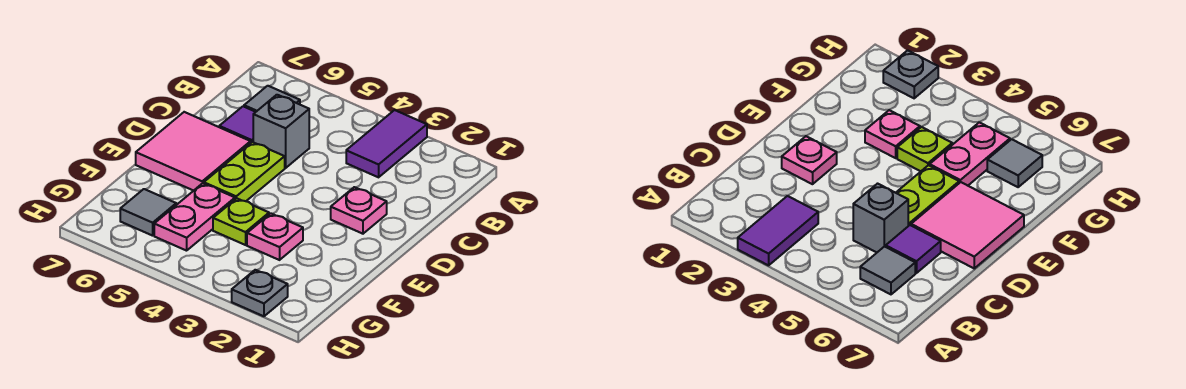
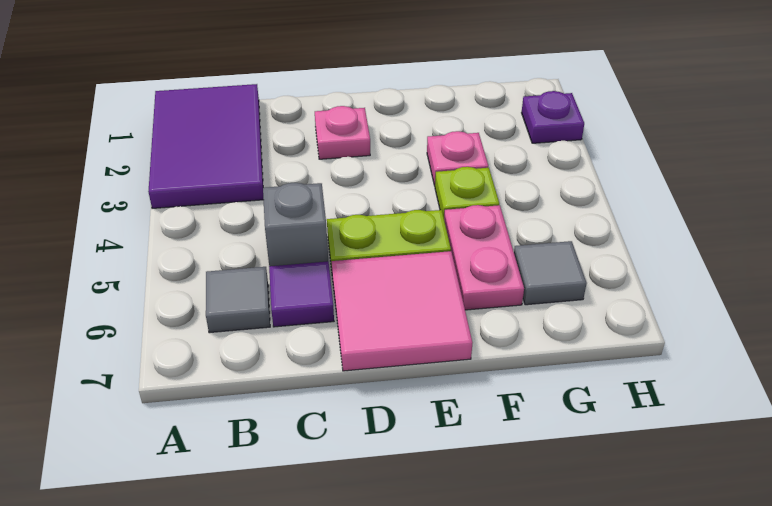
purple 1x2 tile [346,110,427,177] -> purple 2x3 tile [148,84,263,208]
pink 1x2 plate [154,183,235,251] -> pink 1x2 plate turned to [444,205,524,310]
grey 1x1 plate [232,270,288,316] -> purple 1x1 plate [522,91,584,143]

